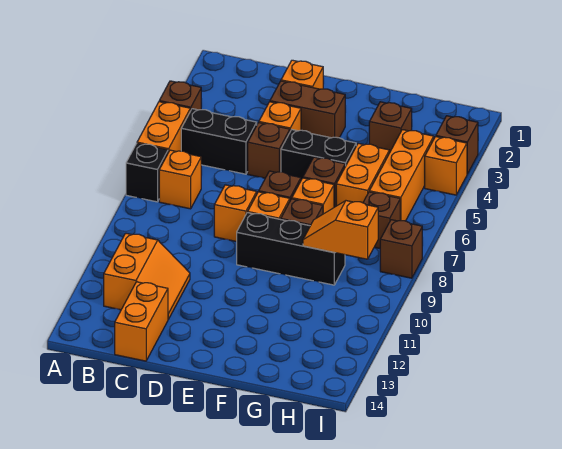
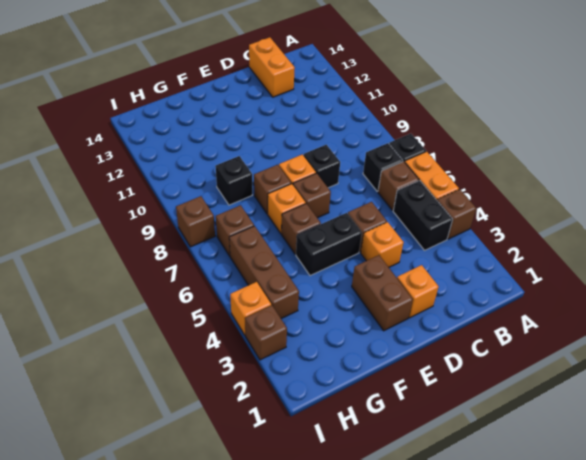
black 1x2 brick [181,109,257,174] -> black 1x2 brick turned to [393,180,453,250]
orange 1x1 brick [159,150,201,209] -> black 1x1 brick [363,143,403,191]
orange 2x2 slope [104,233,190,319] -> none
brown 1x2 brick [270,81,345,138] -> brown 1x2 brick turned to [352,255,413,331]
orange 1x1 brick [214,185,257,242] -> black 1x1 brick [303,145,340,188]
black 1x3 brick [237,213,345,285] -> black 1x1 brick [215,156,252,205]
brown 1x1 brick [369,102,412,153] -> brown 1x1 brick moved to [378,161,419,210]
orange 1x2 brick [336,143,389,206] -> none
orange 1x2 slope [303,201,378,259] -> none
orange 1x3 brick [369,130,434,221] -> brown 1x3 brick [229,226,299,319]

